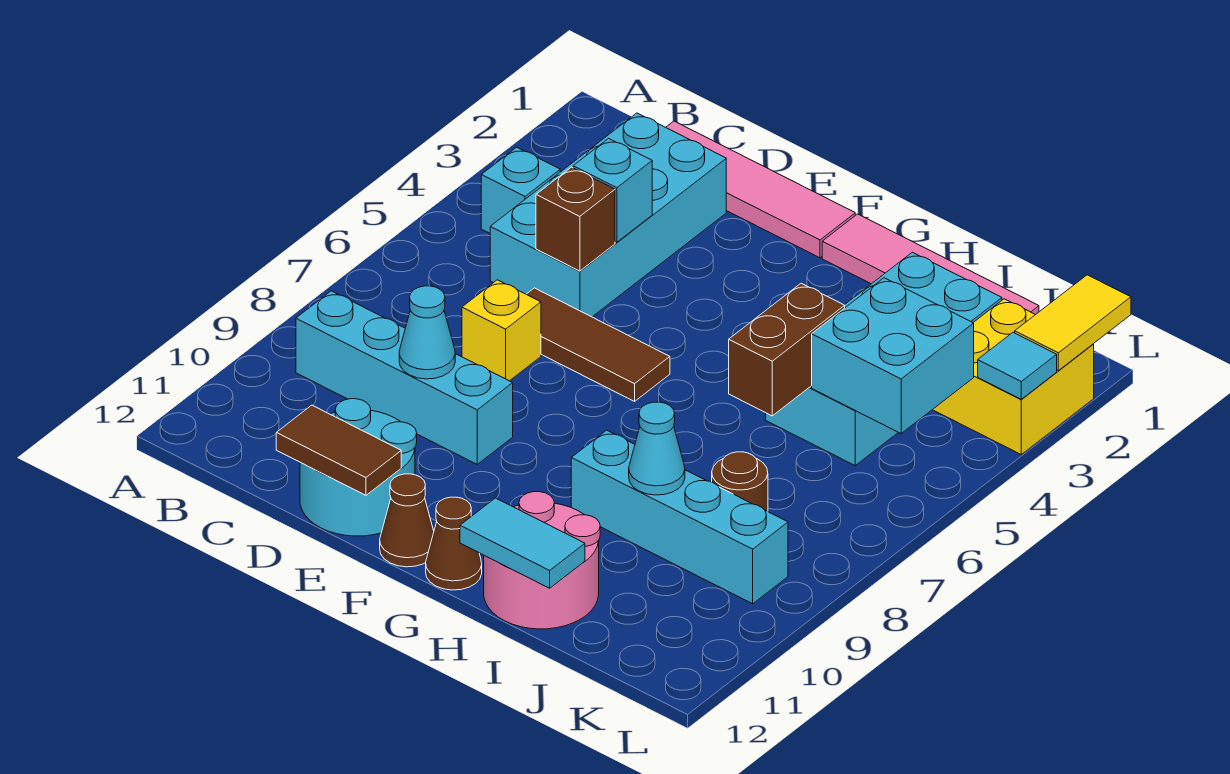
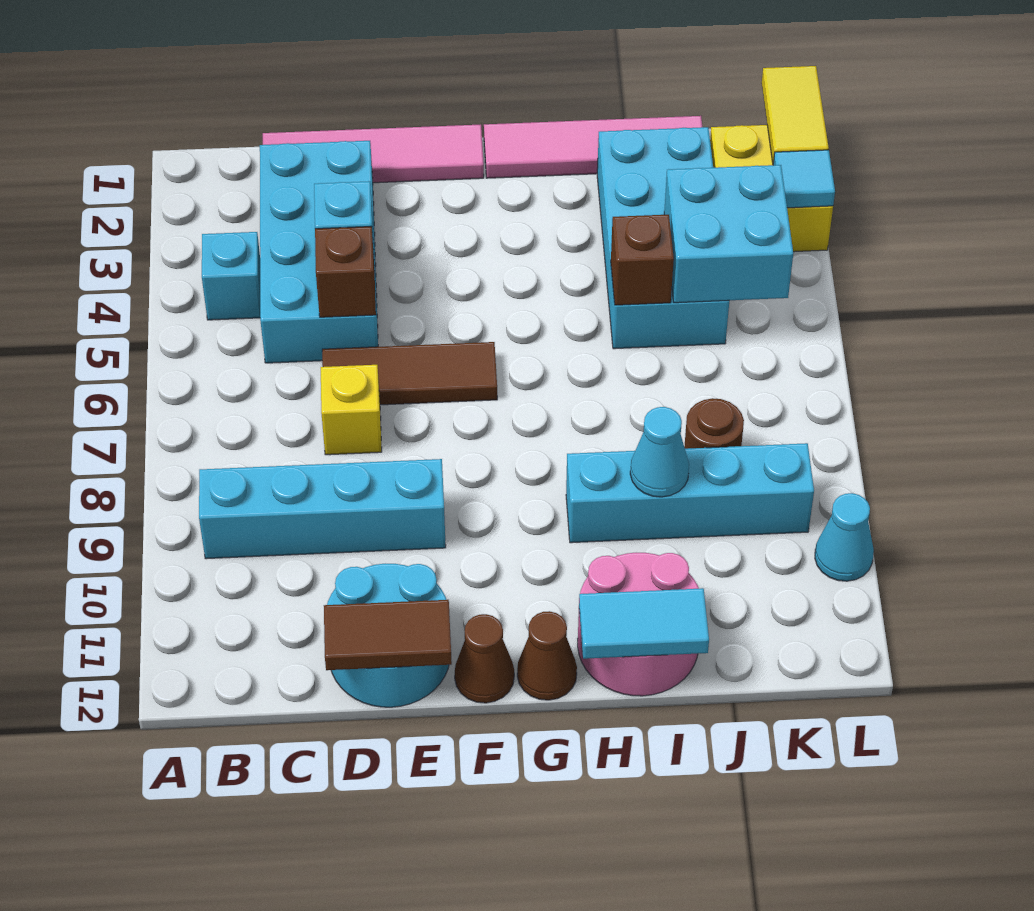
cyan 1x1 cone [399,286,455,379] -> cyan 1x1 cone moved to [815,493,874,581]
brown 1x2 brick [729,283,845,416] -> brown 1x1 brick [611,215,674,305]

